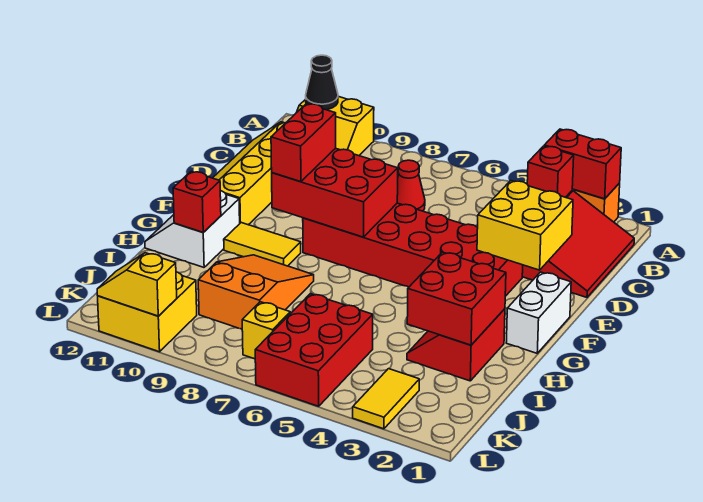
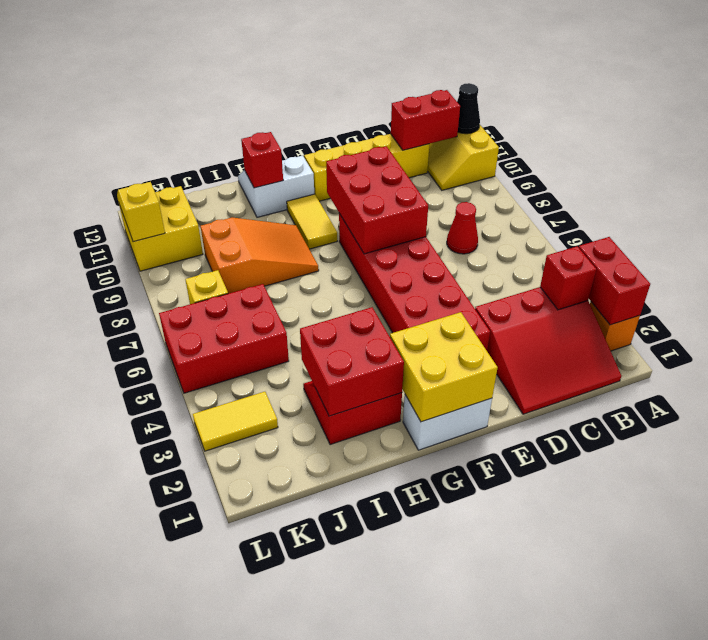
yellow 2x2 brick [477,181,573,270] -> yellow 2x2 brick moved to [390,312,498,422]
red 1x2 brick [271,104,336,182] -> red 1x2 brick moved to [391,90,460,150]

